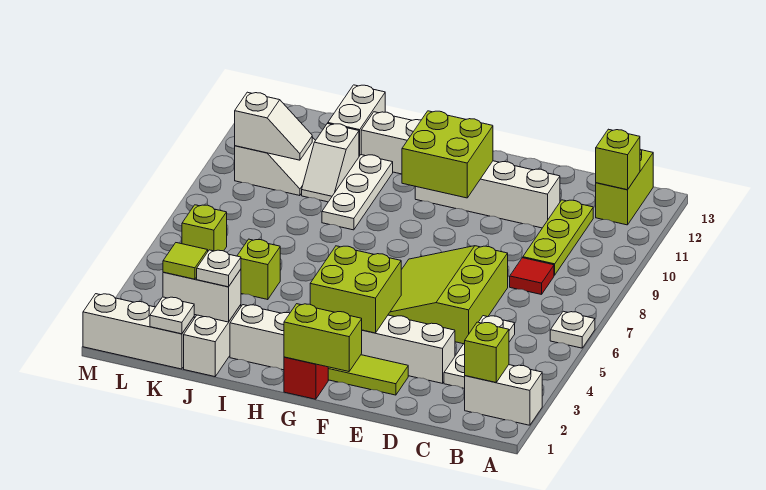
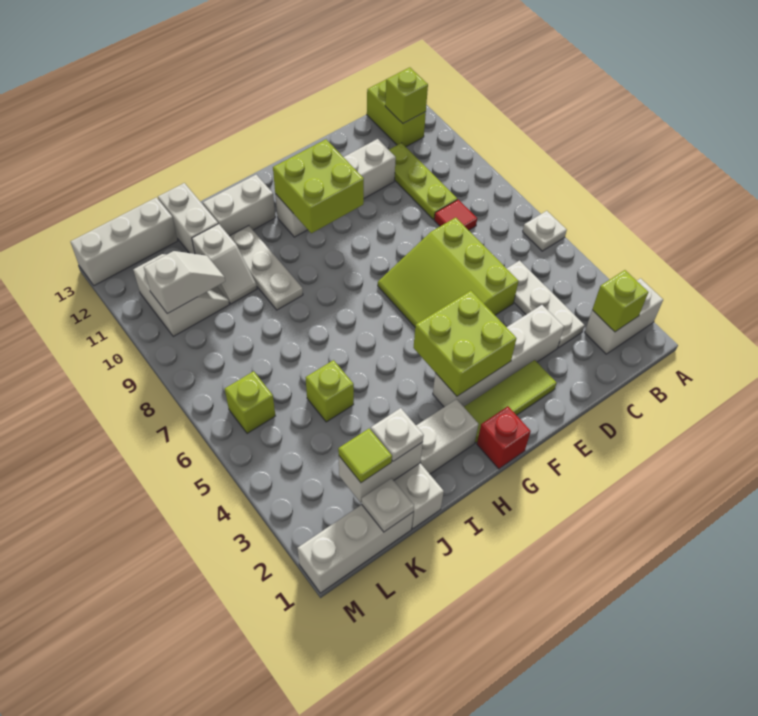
lime 1x2 brick [284,304,362,372] -> none
none -> white 1x3 brick [70,197,178,286]

